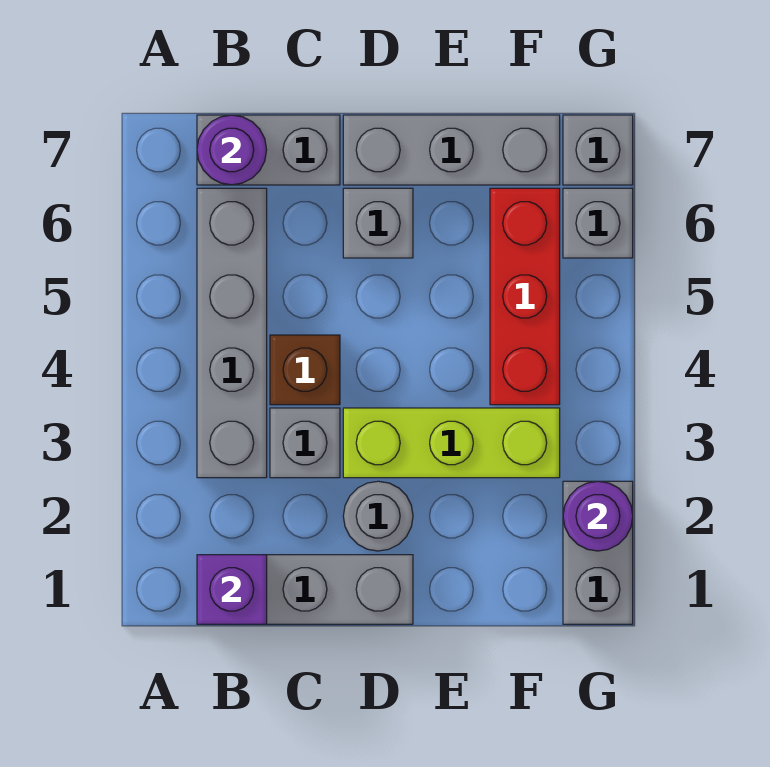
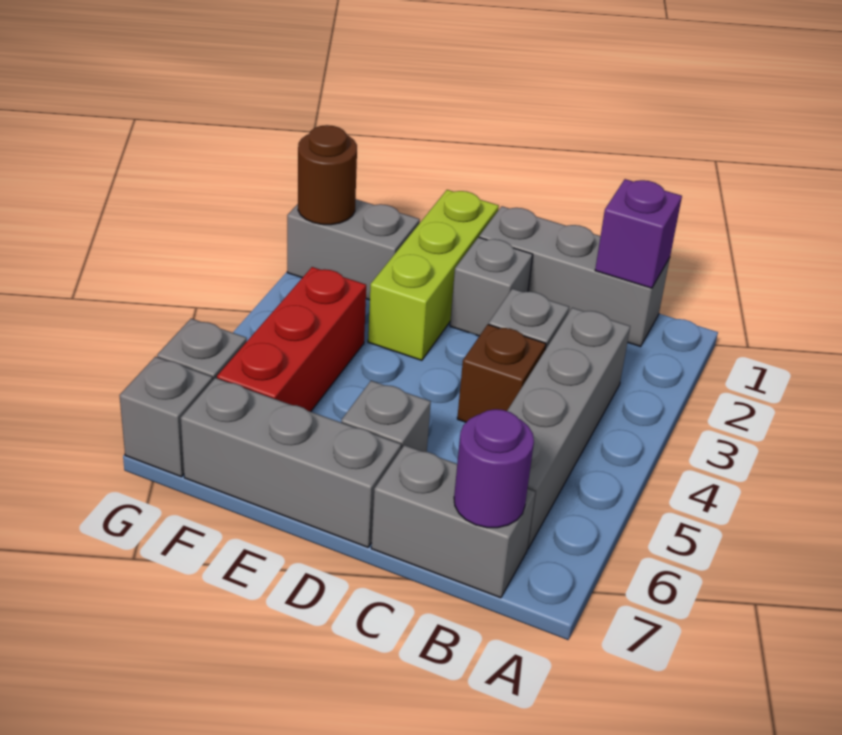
grey 1x1 round brick [343,481,413,551] -> grey 1x1 brick [450,237,533,336]
lime 1x3 brick [343,408,560,478] -> lime 1x3 brick turned to [368,190,499,360]
grey 1x2 brick [563,481,633,624] -> grey 1x2 brick turned to [287,199,420,300]
purple 1x1 round brick [563,481,633,551] -> brown 1x1 round brick [298,125,357,225]

